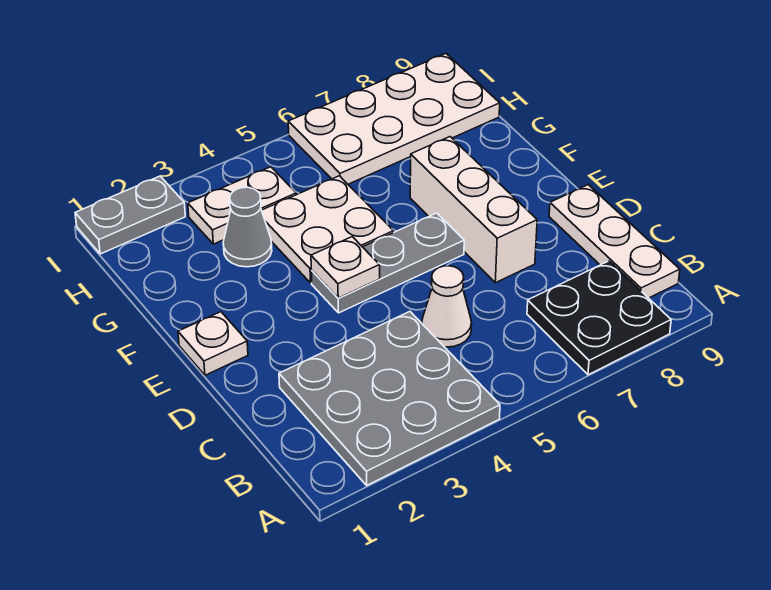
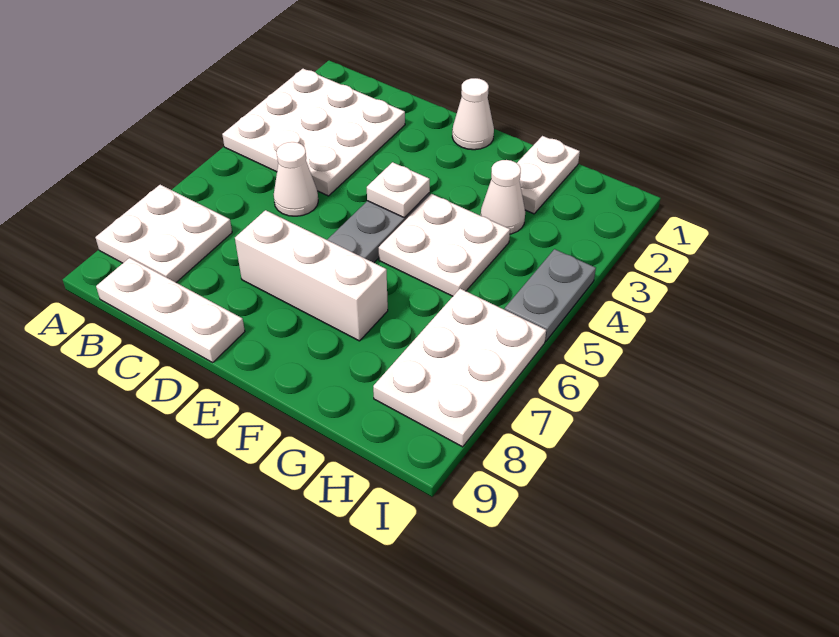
grey 3x3 plate [279,312,500,485] -> white 3x3 plate [222,69,405,196]
black 2x2 plate [527,261,671,375] -> white 2x2 plate [95,185,232,282]
white 1x1 plate [178,312,248,375] -> white 1x1 cone [452,78,494,150]
grey 1x1 cone [223,187,272,267] -> white 1x1 cone [481,160,525,234]
white 1x2 plate [188,167,296,244] -> white 1x2 plate moved to [517,136,580,214]
white 2x4 plate [288,54,500,184] -> white 2x3 plate [373,289,546,447]
grey 1x2 plate [75,176,185,254] -> grey 1x2 plate moved to [505,249,596,341]

